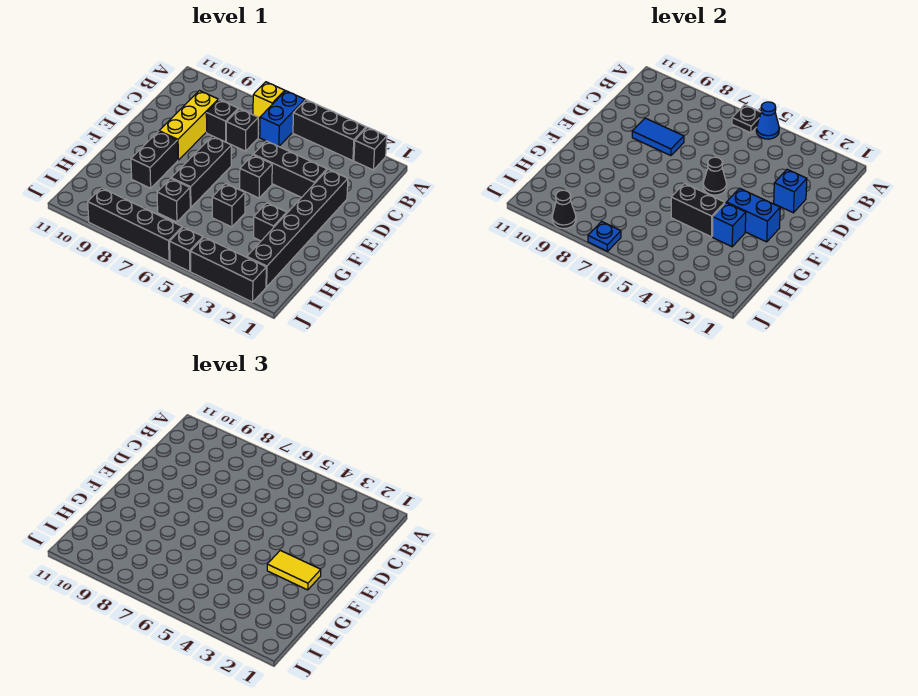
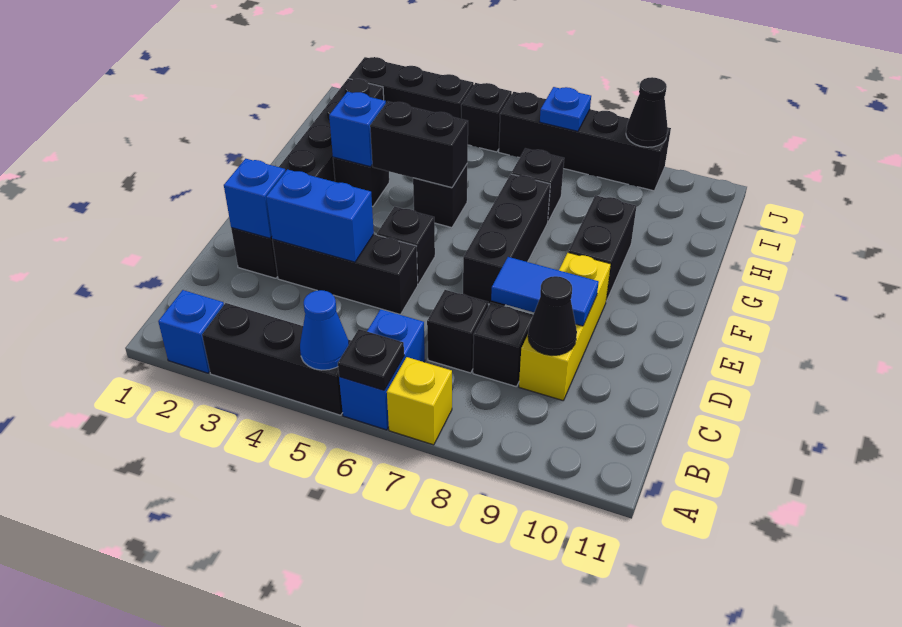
black 1x1 brick [354,127,387,170] -> blue 1x1 brick [158,290,224,373]
black 1x1 cone [703,157,727,195] -> black 1x1 cone moved to [528,276,577,355]
blue 1x2 brick [726,188,780,242] -> blue 1x2 brick moved to [266,169,374,262]
yellow 1x2 tile [267,550,321,590] -> none

